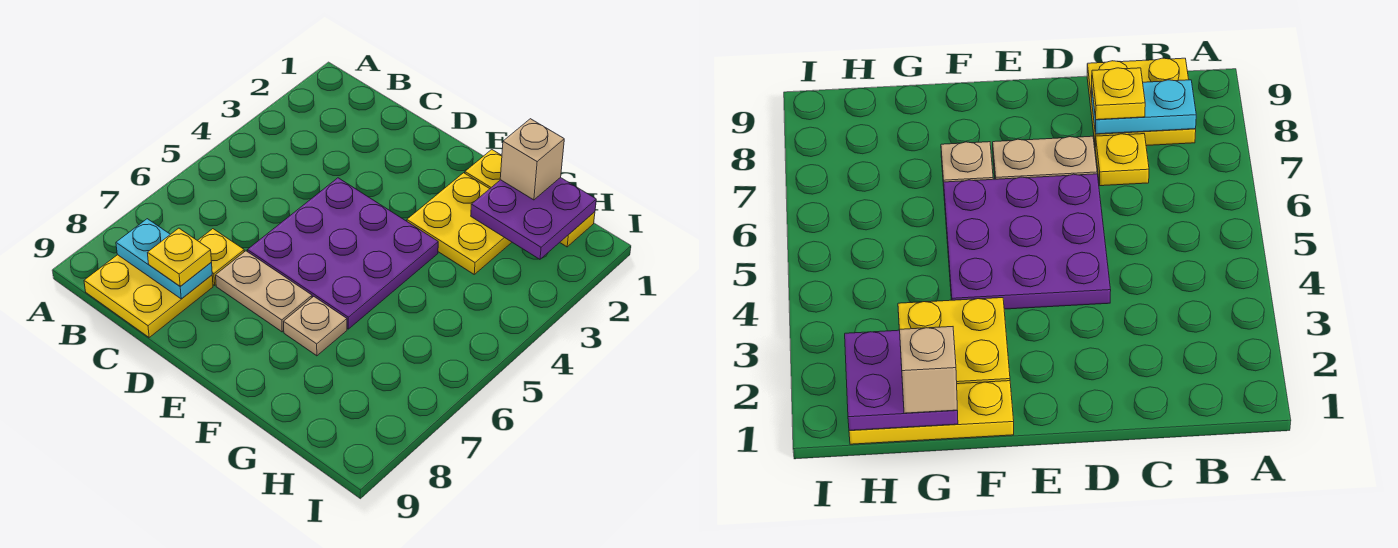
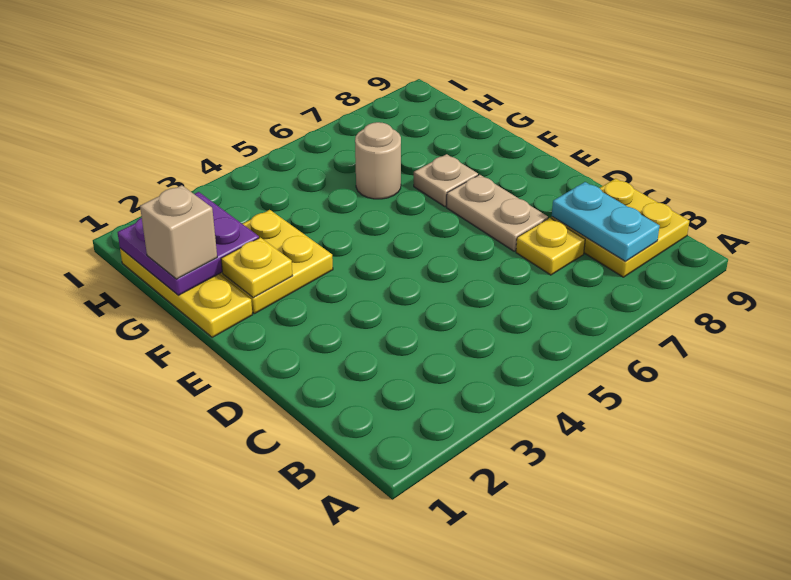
yellow 1x1 plate [148,228,211,286] -> yellow 1x1 plate moved to [221,237,292,298]
purple 3x3 plate [247,178,438,329] -> none
none -> tan 1x1 round brick [355,122,401,199]

